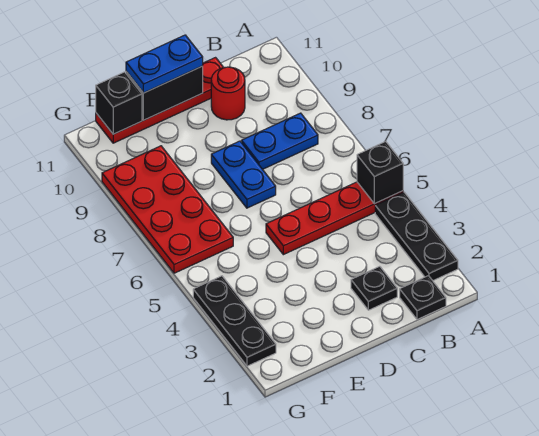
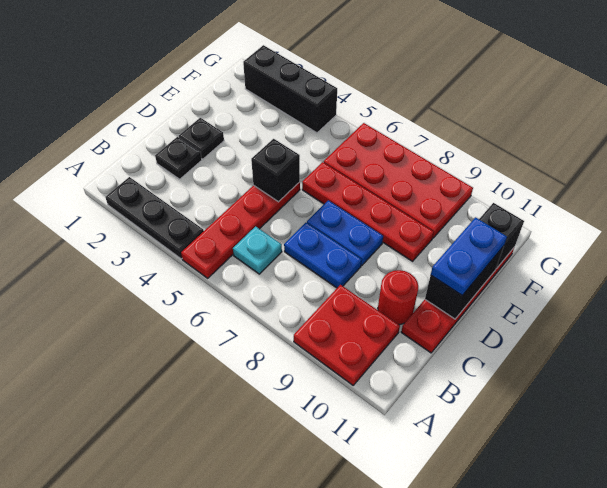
black 1x1 brick [357,141,403,204] -> black 1x1 brick moved to [251,139,300,202]
none -> red 2x2 plate [294,285,400,385]
black 1x1 plate [400,276,446,319] -> black 1x1 plate moved to [179,118,224,159]
none -> cyan 1x1 plate [233,226,282,274]
blue 1x2 plate [242,113,318,169] -> blue 1x2 plate turned to [284,223,361,288]
none -> red 1x4 plate [302,162,434,261]
black 1x3 plate [193,276,276,366] -> black 1x3 brick [243,45,337,133]

